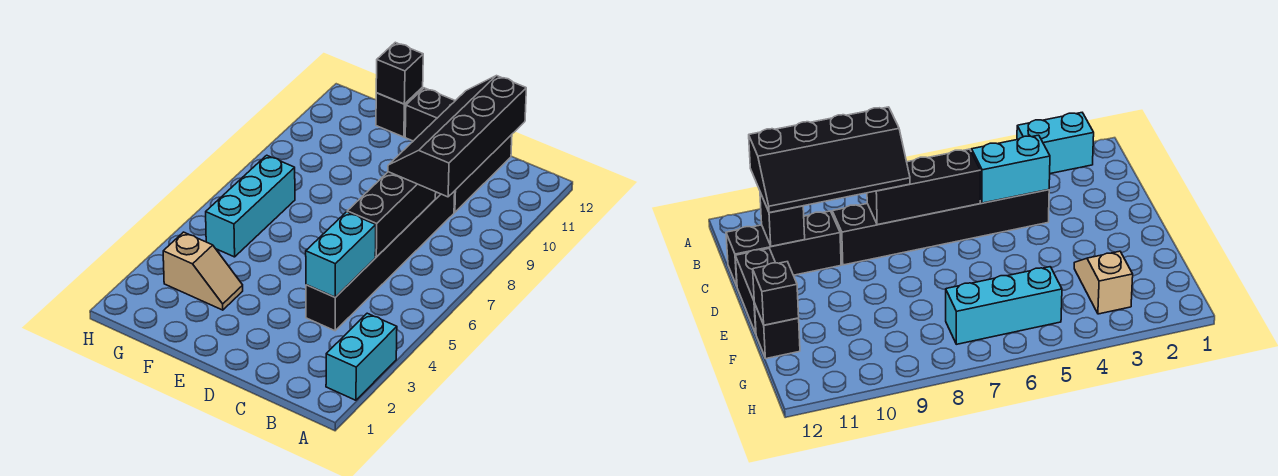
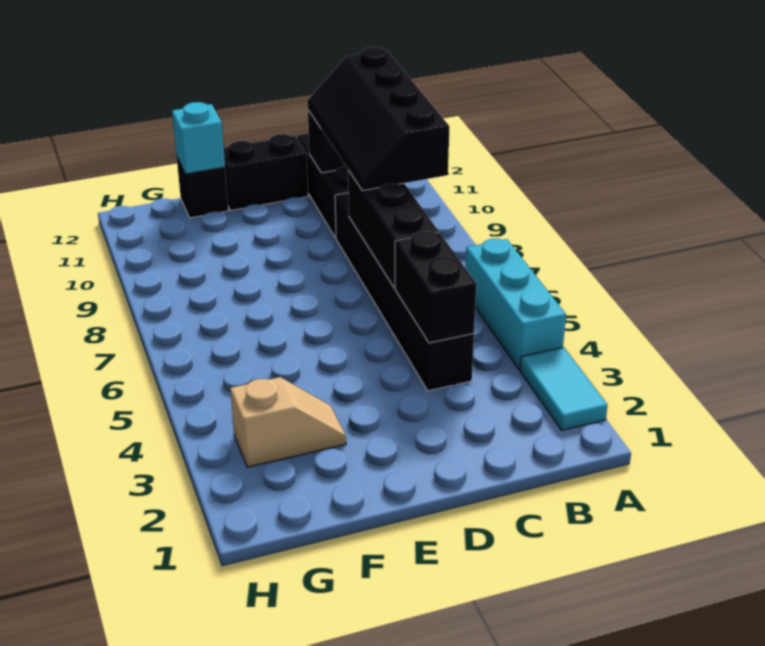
cyan 1x2 brick [326,313,397,400] -> cyan 1x2 tile [520,347,608,431]
cyan 1x2 brick [306,212,376,297] -> black 1x2 brick [395,232,476,343]
black 1x1 brick [376,42,423,104] -> cyan 1x1 brick [172,102,225,174]
cyan 1x3 brick [206,155,295,257] -> cyan 1x3 brick moved to [466,239,566,370]

